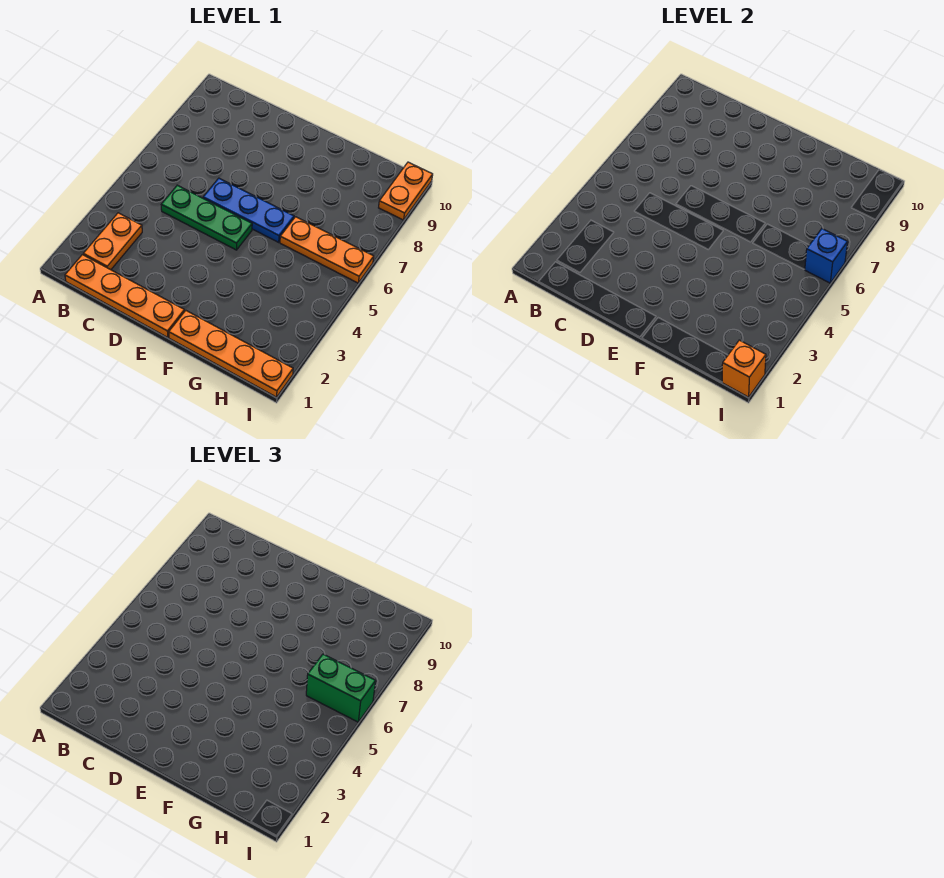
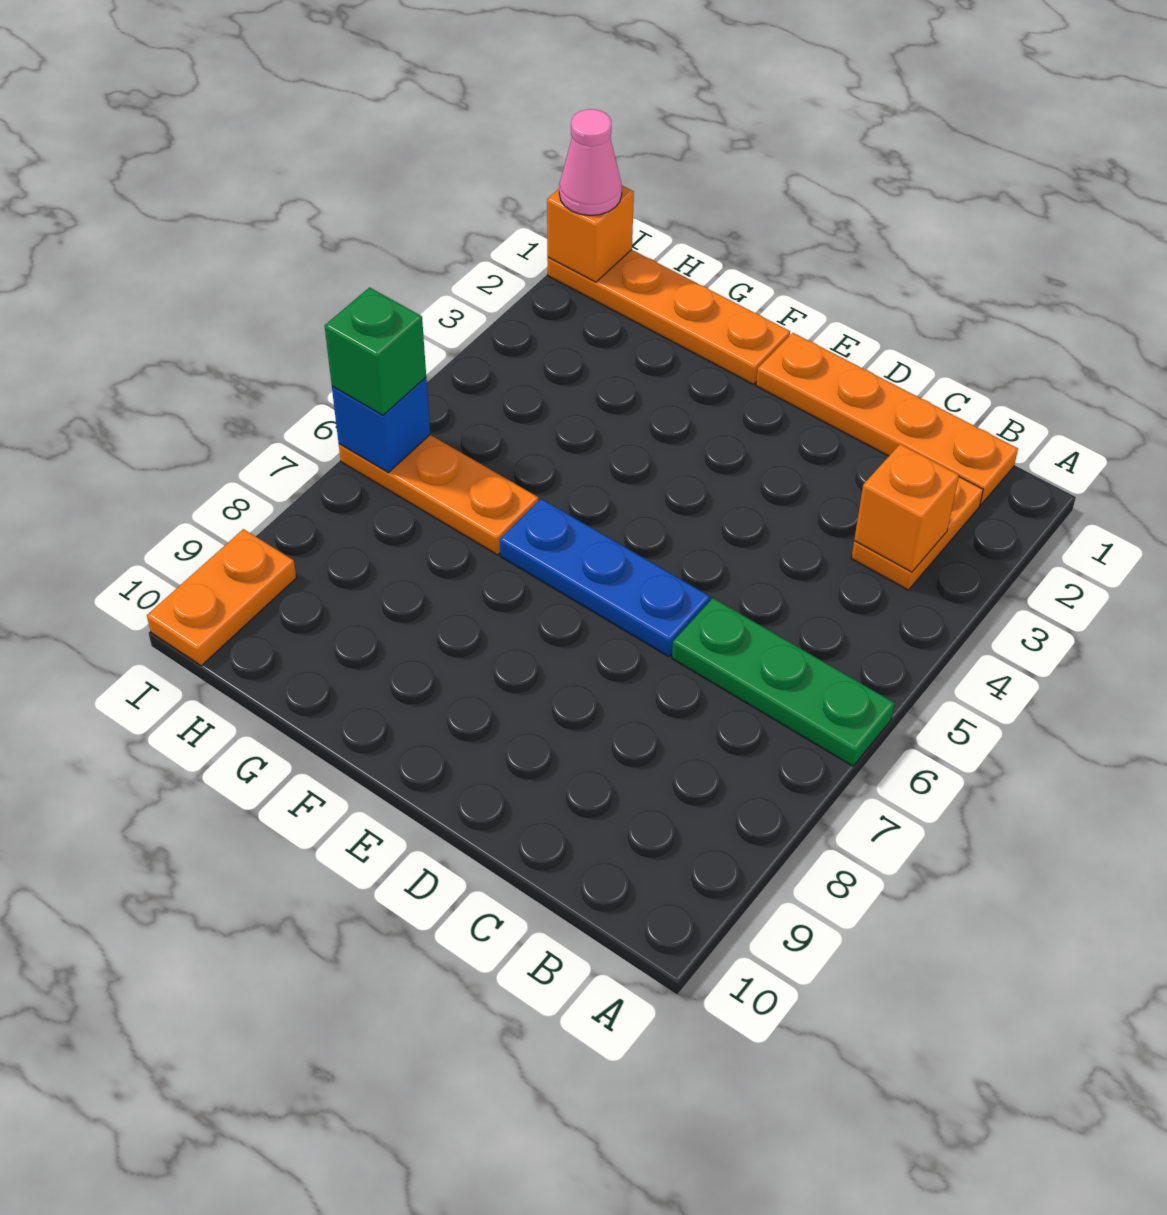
none -> orange 1x1 brick [854,444,959,572]
green 1x3 plate [161,185,252,250] -> green 1x3 plate moved to [672,598,895,766]
green 1x2 brick [306,654,376,722] -> green 1x1 brick [325,287,426,415]
none -> pink 1x1 cone [559,109,622,215]

